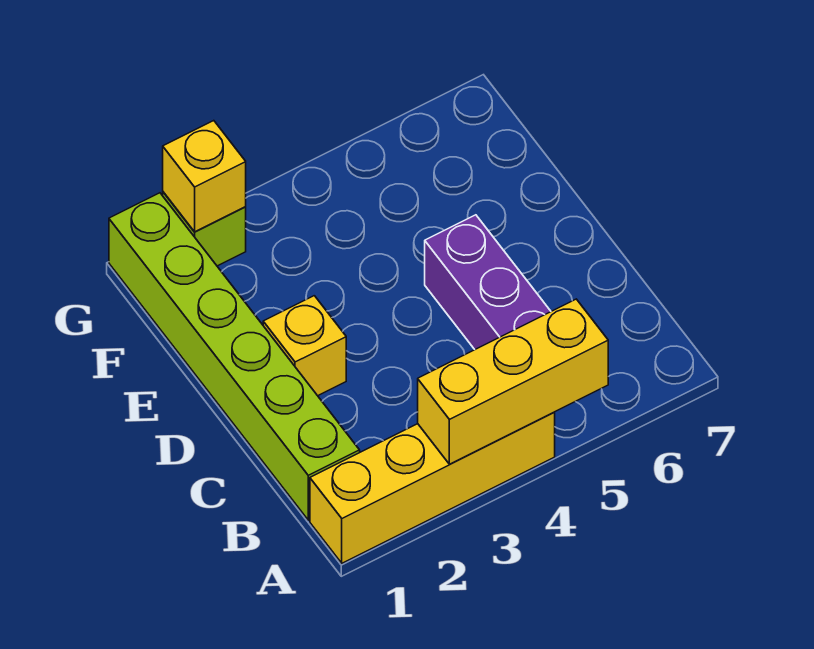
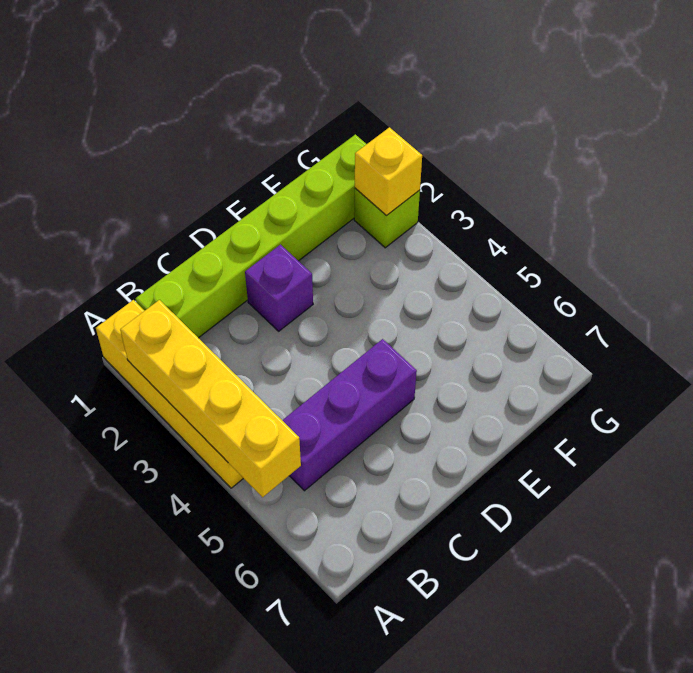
yellow 1x3 brick [418,299,608,464] -> yellow 1x4 brick [120,300,301,497]
yellow 1x1 brick [263,296,346,396] -> purple 1x1 brick [245,245,313,331]

